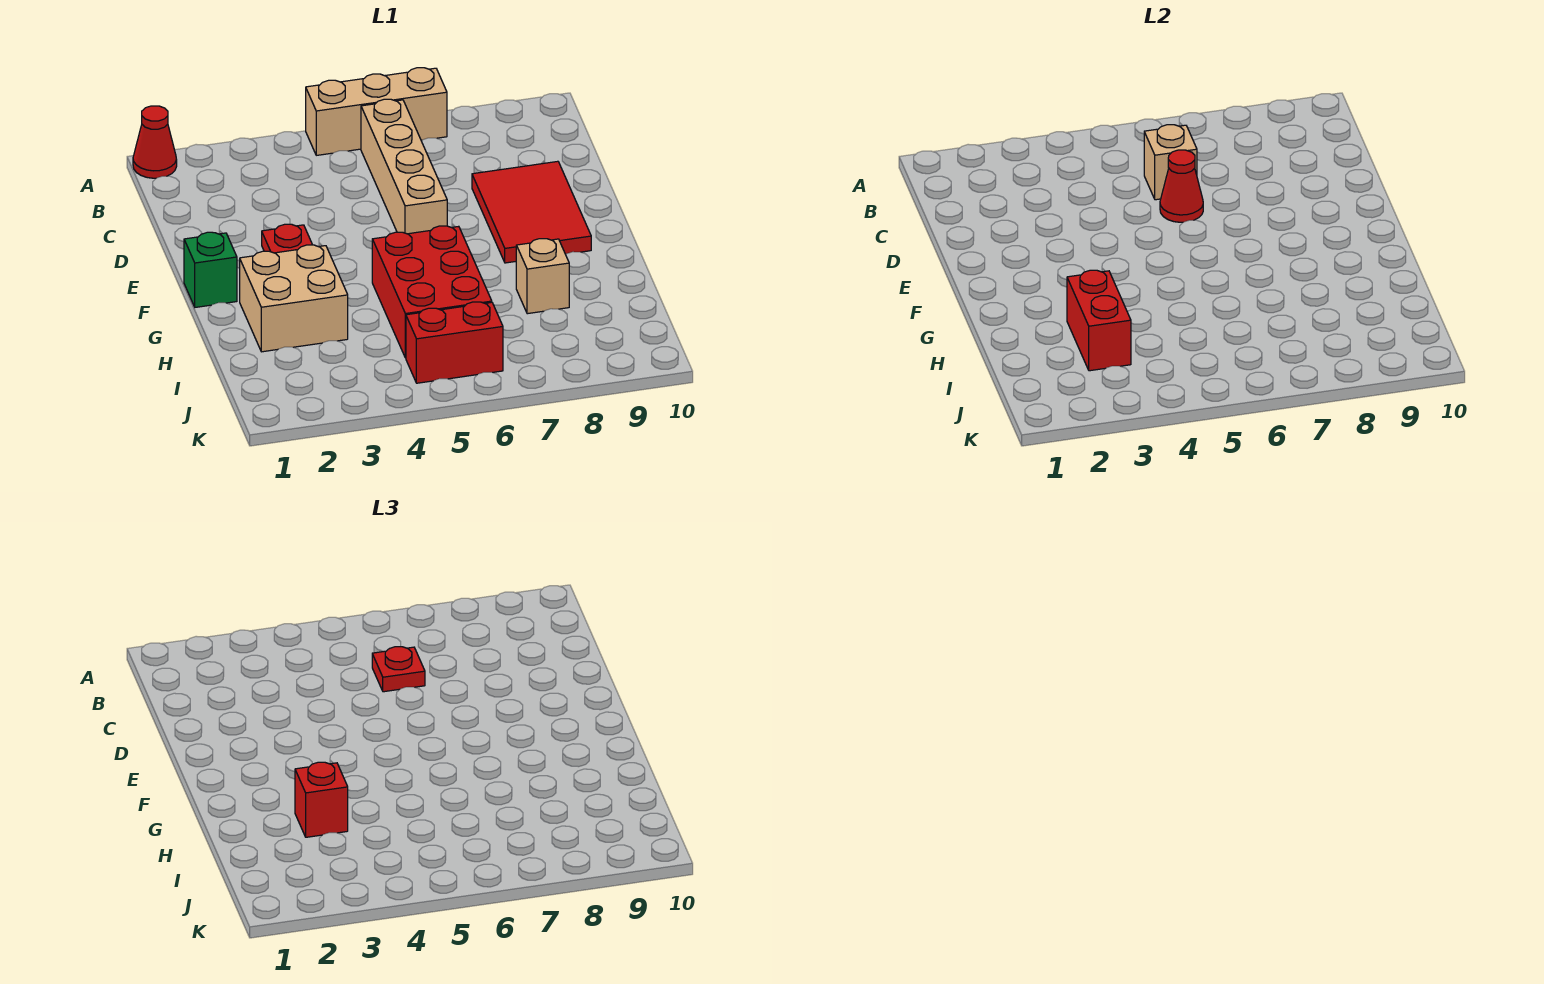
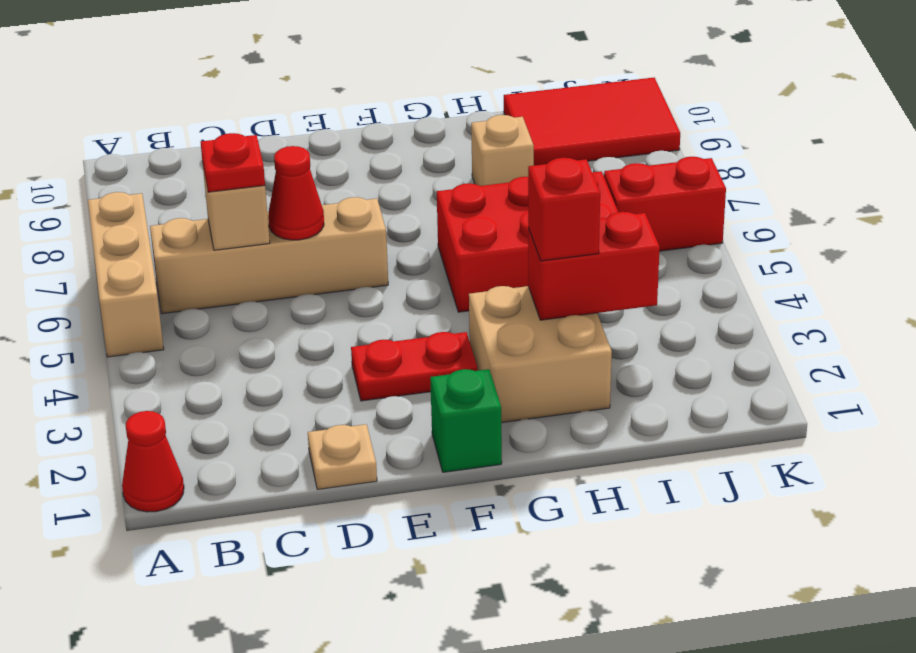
none -> tan 1x1 plate [308,424,377,490]
red 2x3 tile [472,161,591,263] -> red 2x3 tile moved to [504,78,680,166]
red 1x2 brick [406,302,503,383] -> red 1x2 brick turned to [604,157,726,251]

